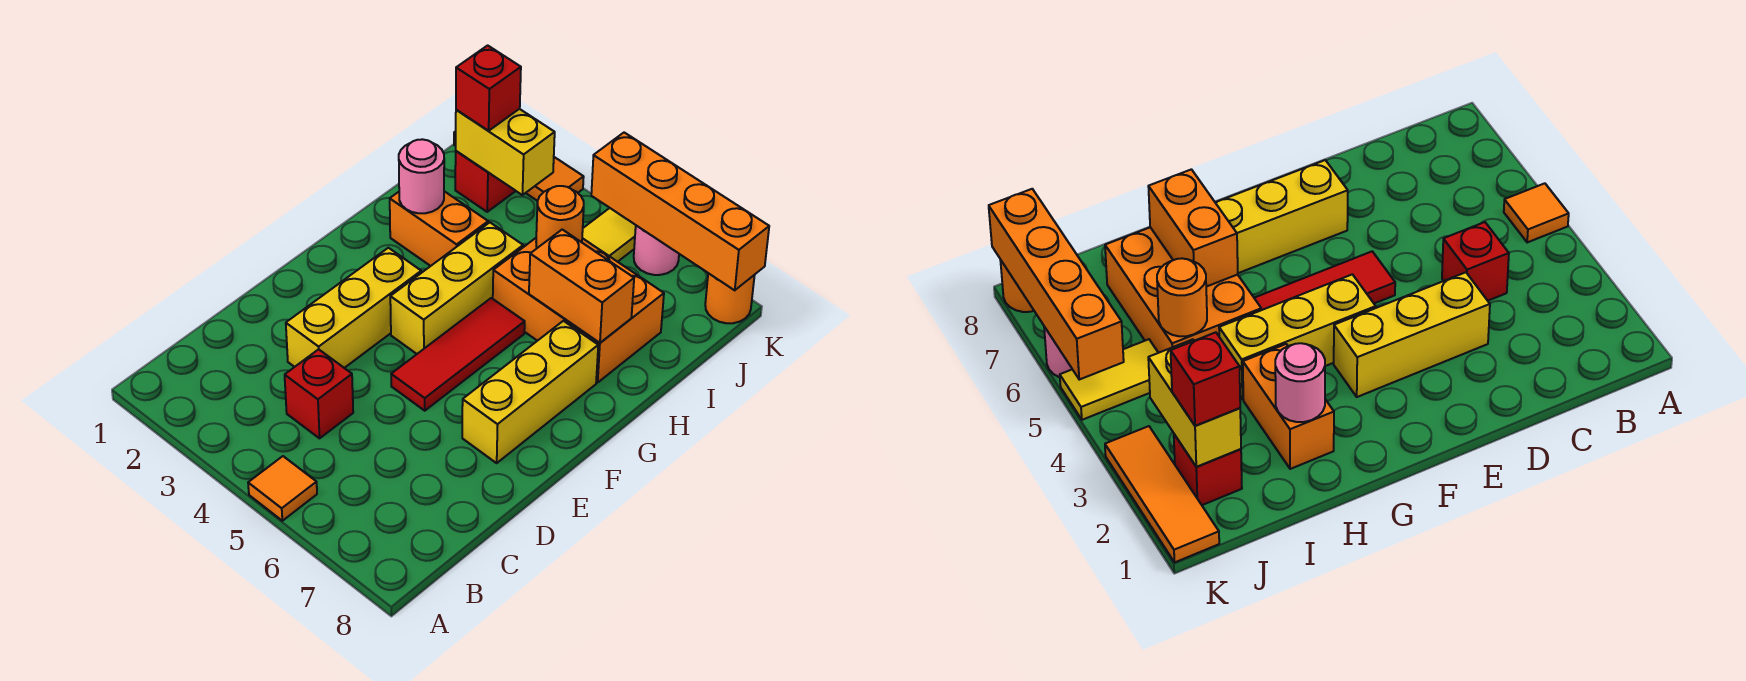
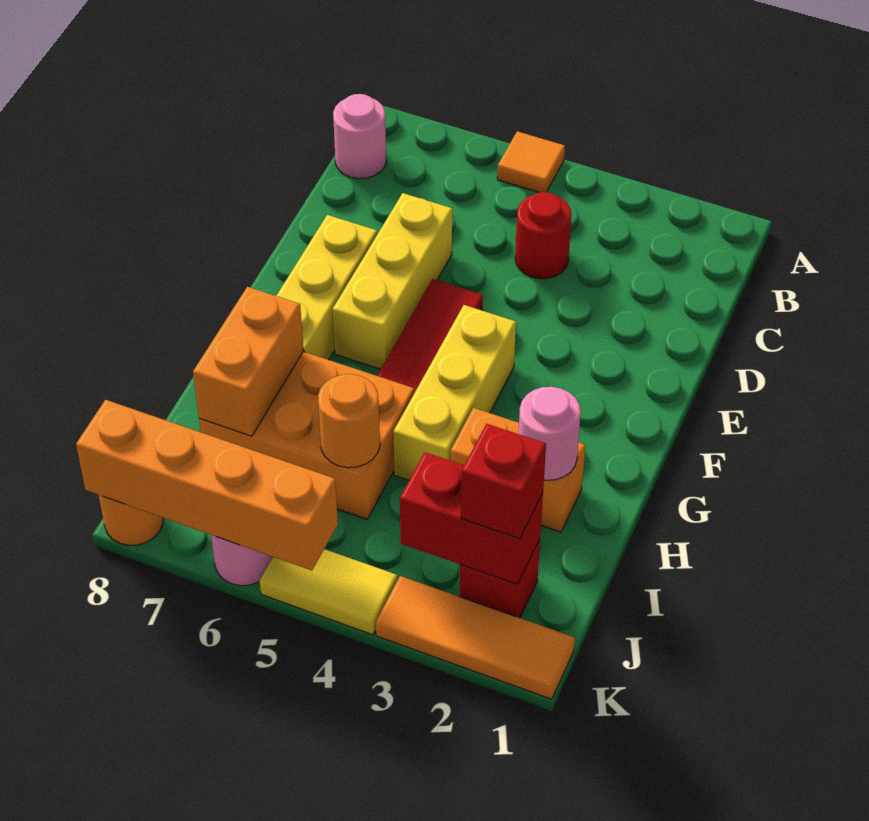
none -> pink 1x1 round brick [333,94,386,179]
red 1x1 brick [285,349,353,438] -> red 1x1 round brick [515,192,571,279]
yellow 1x3 brick [286,248,421,368] -> yellow 1x3 brick moved to [333,193,452,369]
orange 1x2 brick [529,230,634,343] -> orange 1x2 brick turned to [193,287,303,436]
yellow 1x2 brick [456,109,555,195] -> red 1x2 brick [400,452,543,584]
yellow 1x2 tile [582,208,636,262] -> yellow 1x2 tile turned to [260,549,397,635]

